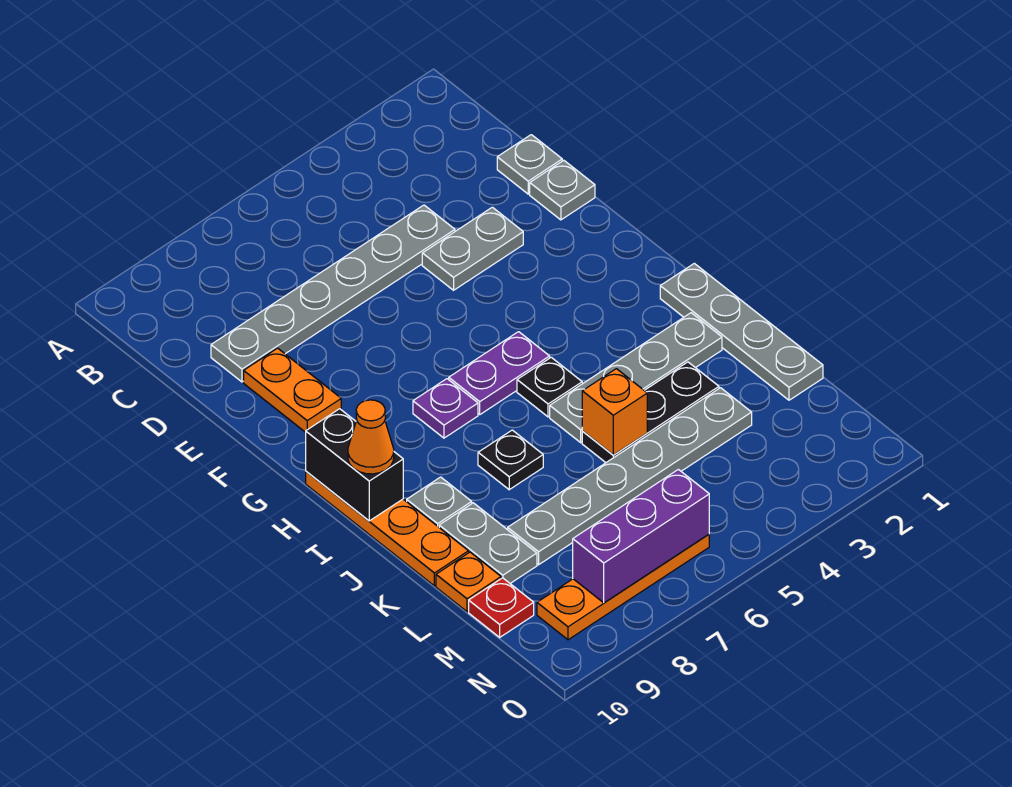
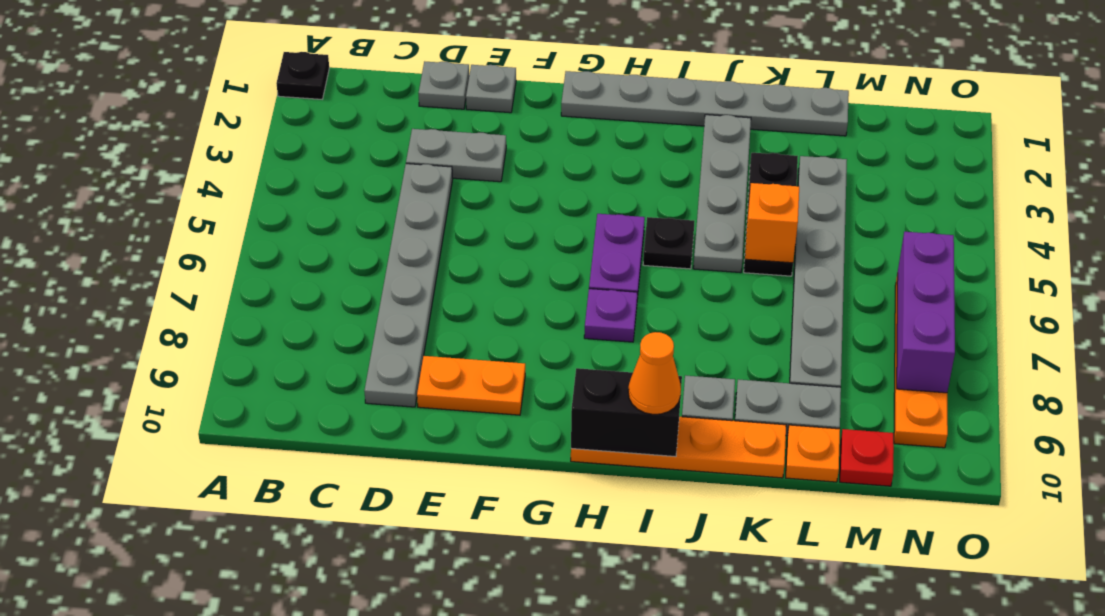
grey 1x2 plate [422,207,523,290] -> grey 1x2 plate turned to [406,129,506,182]
grey 1x4 plate [660,263,823,400] -> grey 1x6 plate [561,71,849,136]
black 1x1 plate [478,430,543,490] -> black 1x1 plate moved to [277,52,329,99]

